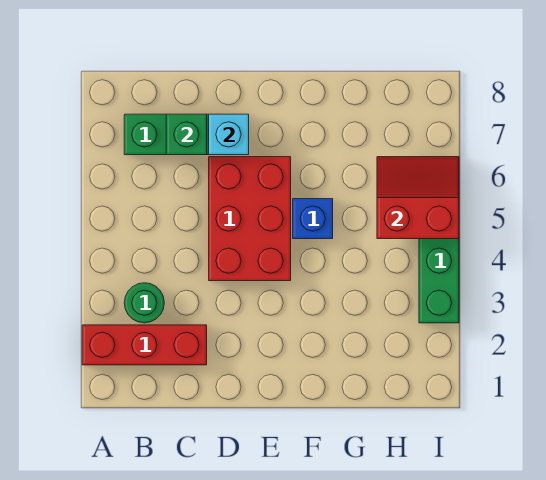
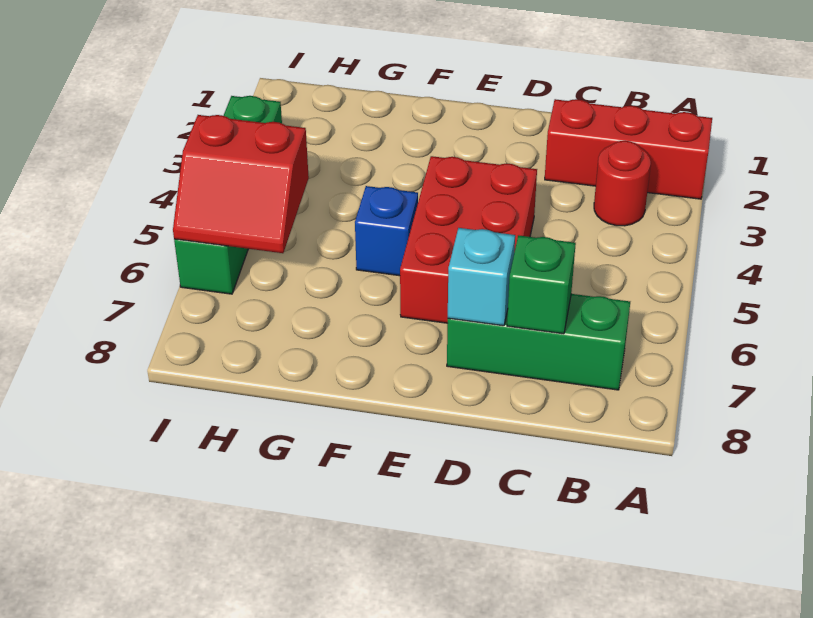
green 1x1 round brick [124,283,164,323] -> red 1x1 round brick [594,141,651,226]

